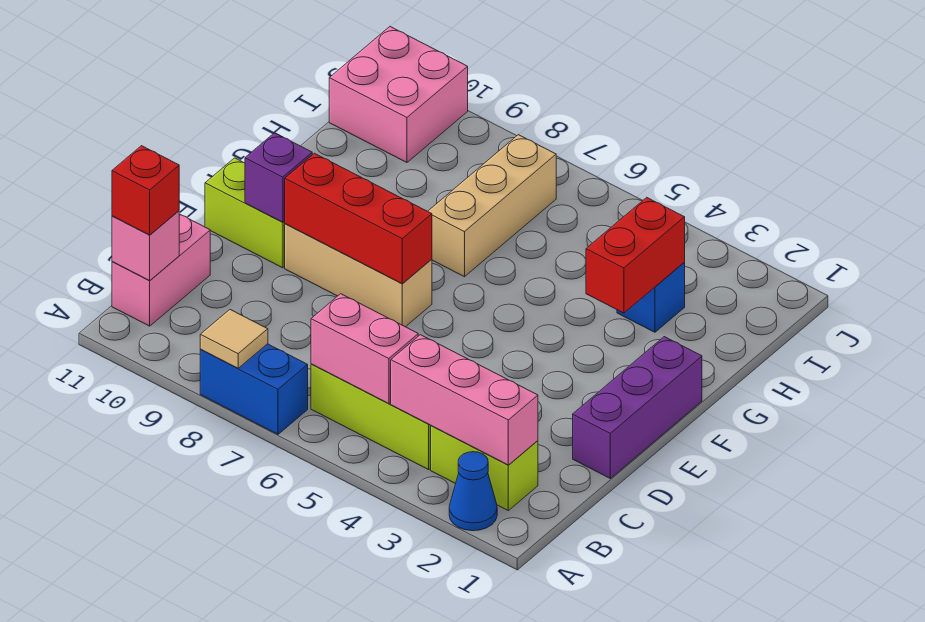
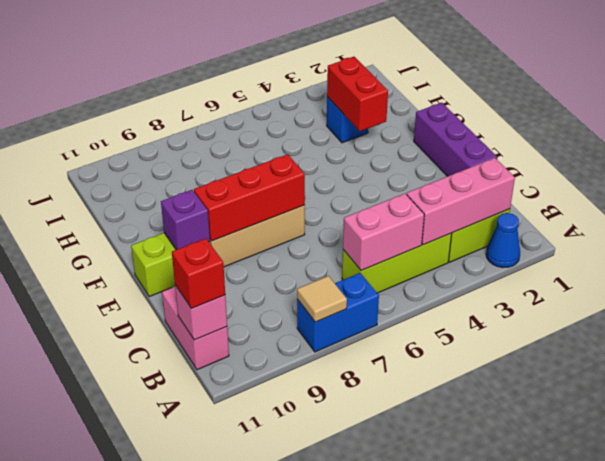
tan 1x3 brick [428,135,556,277] -> none
pink 2x2 brick [329,27,468,162] -> none

